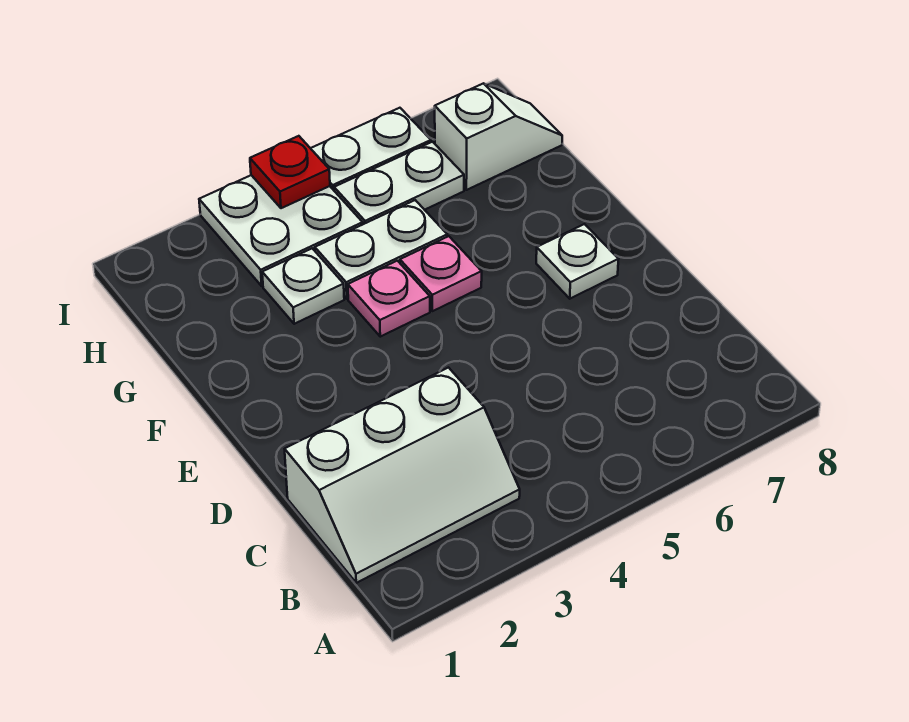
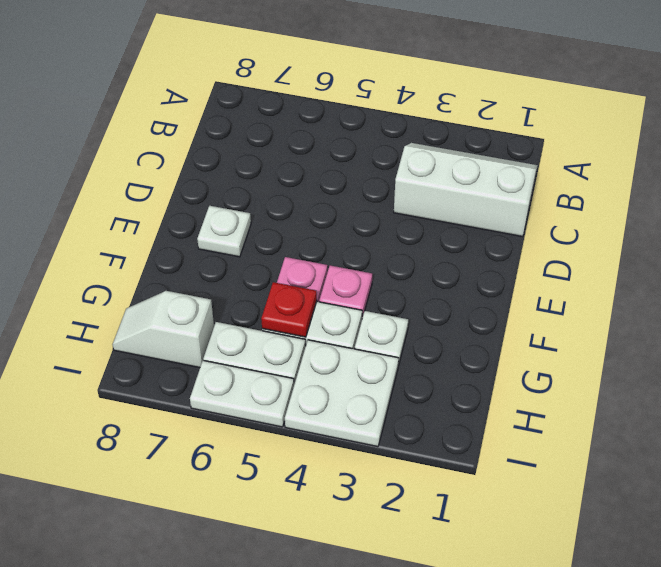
red 1x1 plate [250,136,330,208] -> red 1x1 plate moved to [261,282,317,337]

